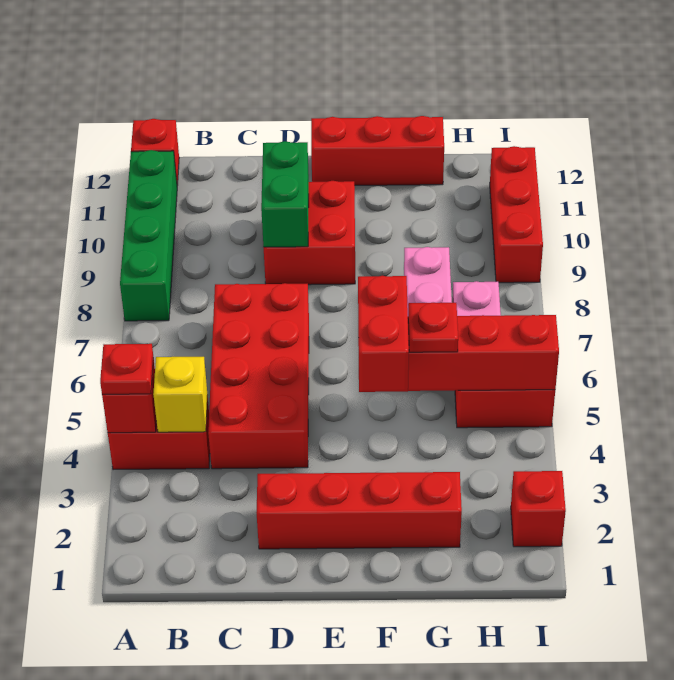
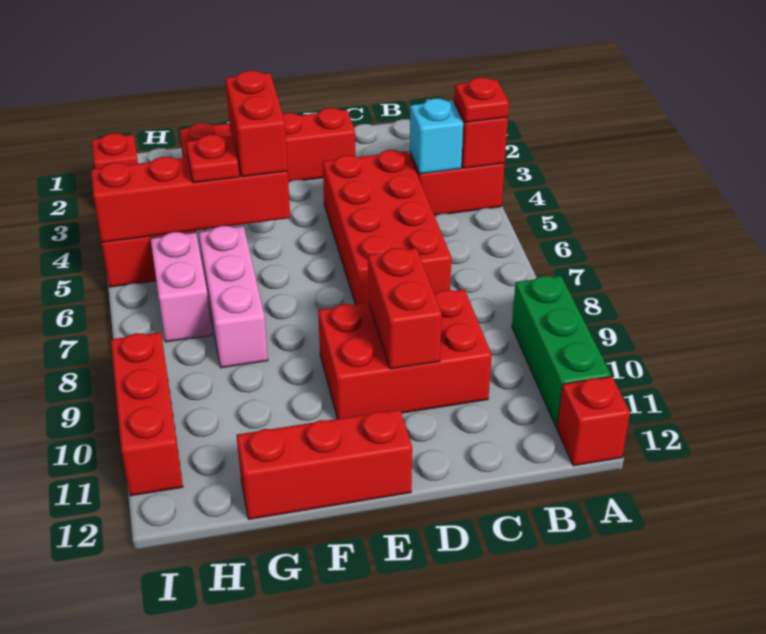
green 1x4 brick [120,150,177,321] -> green 1x3 brick [512,276,611,428]
yellow 1x1 brick [153,357,208,432] -> cyan 1x1 brick [410,99,463,174]
red 2x2 brick [264,181,355,285] -> red 2x3 brick [318,289,492,419]
green 1x2 brick [261,141,309,247] -> red 1x2 brick [368,248,442,369]

